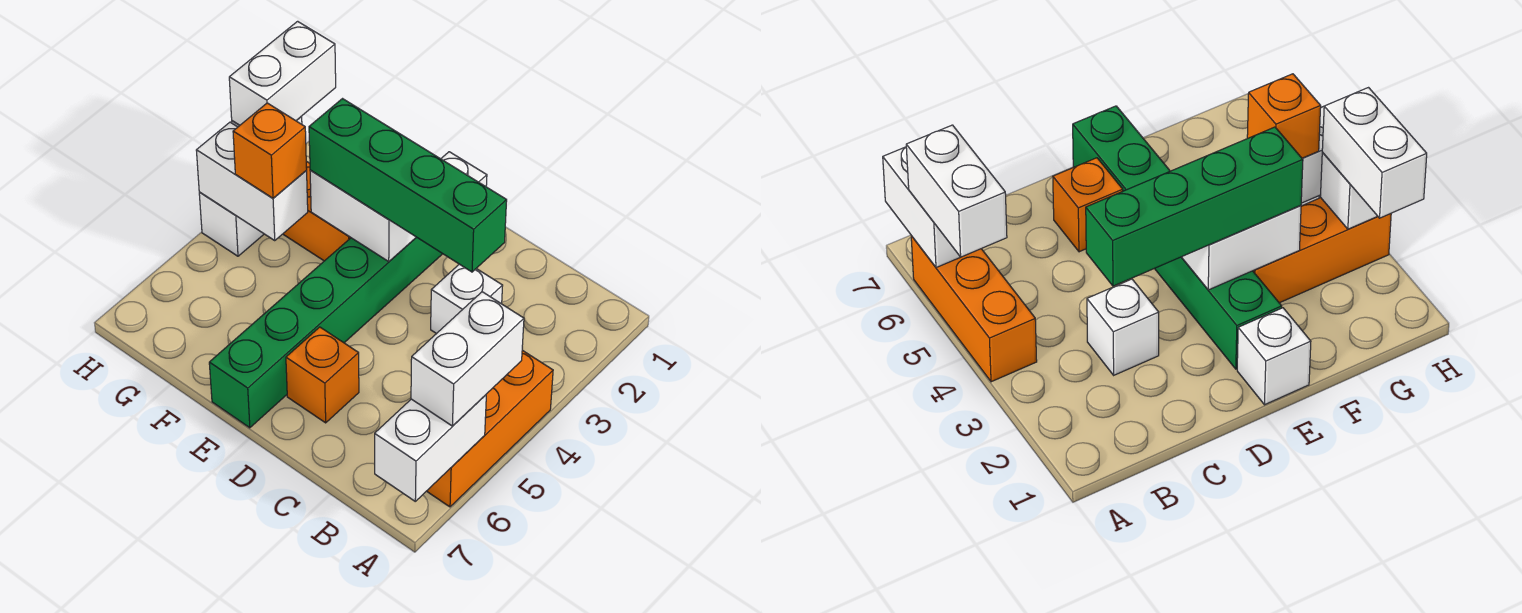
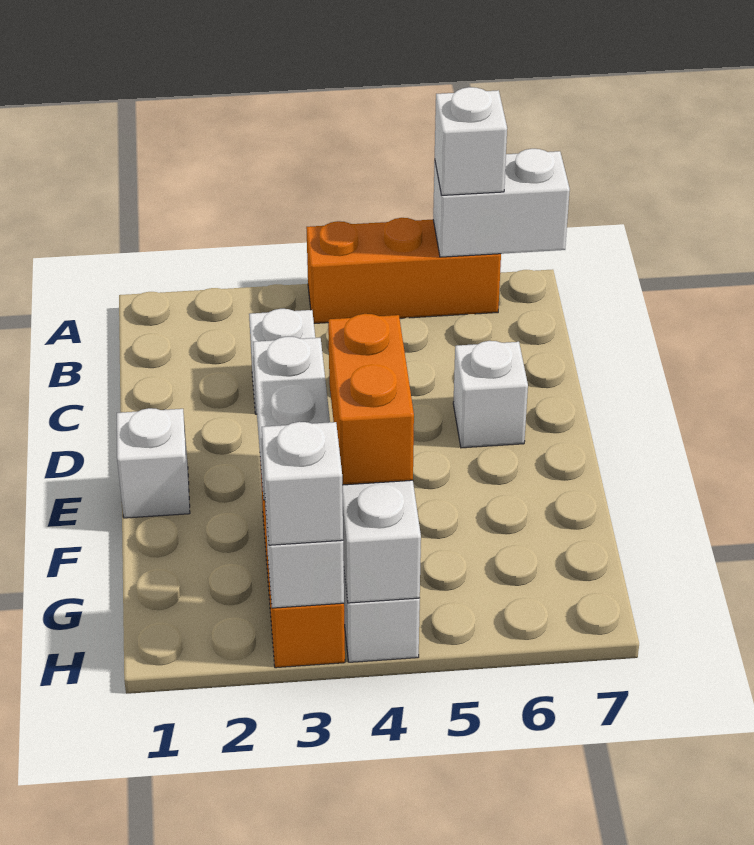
white 1x2 brick [411,292,524,426] -> white 1x1 brick [435,87,507,196]
green 1x4 brick [309,99,507,272] -> none
orange 1x1 brick [286,327,359,423] -> white 1x1 brick [453,341,528,448]
green 1x6 brick [209,237,442,428] -> none
orange 1x1 brick [233,103,307,198] -> orange 1x2 brick [328,314,414,485]
white 1x2 brick [229,21,336,125] -> white 1x1 brick [262,422,343,545]

